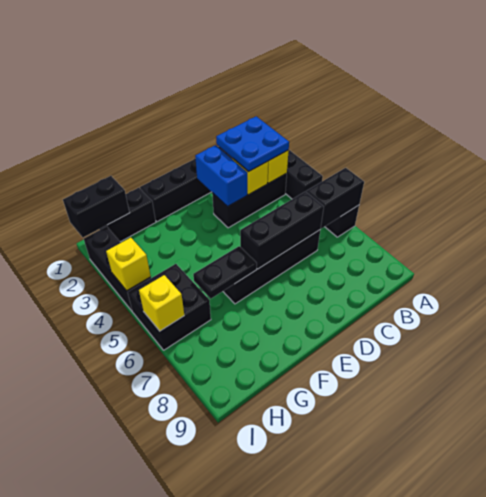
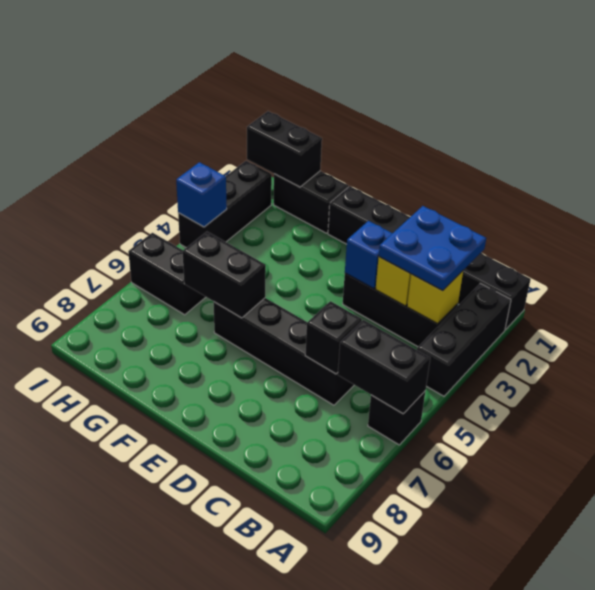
black 1x3 brick [240,192,324,269] -> black 1x1 brick [305,301,362,374]
blue 1x2 brick [195,145,247,207] -> blue 1x1 brick [345,221,392,289]
black 1x2 plate [193,246,257,299] -> black 1x2 brick [182,232,266,318]
black 2x2 brick [128,264,211,350] -> black 1x2 brick [128,233,206,315]
yellow 1x1 brick [106,238,151,291] -> blue 1x1 brick [176,162,227,227]
yellow 1x1 brick [139,275,184,331] -> none

